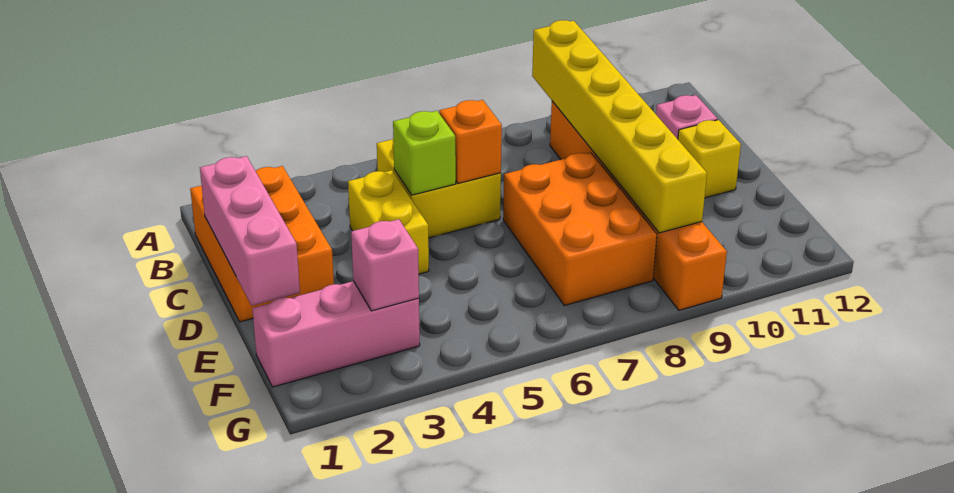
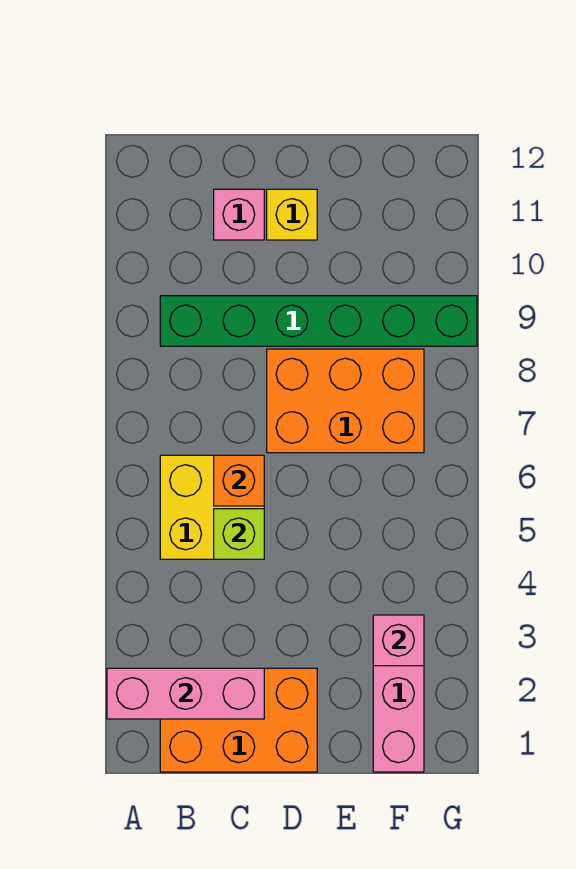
yellow 1x6 brick [532,20,707,233] -> none
orange 1x6 brick [550,101,727,310] -> green 1x6 brick [160,296,477,346]
pink 1x3 brick [200,156,300,306] -> pink 1x3 brick moved to [107,668,264,719]
yellow 1x2 brick [348,170,429,274] -> none

